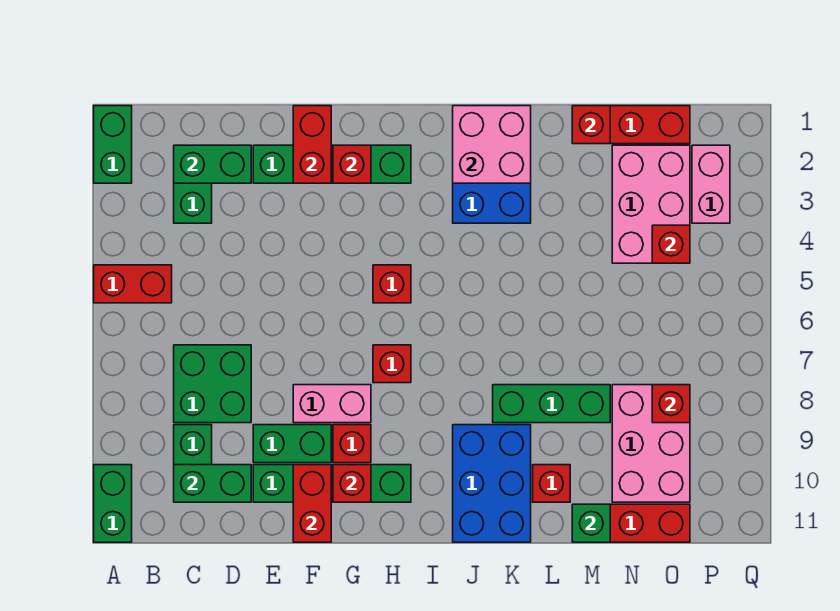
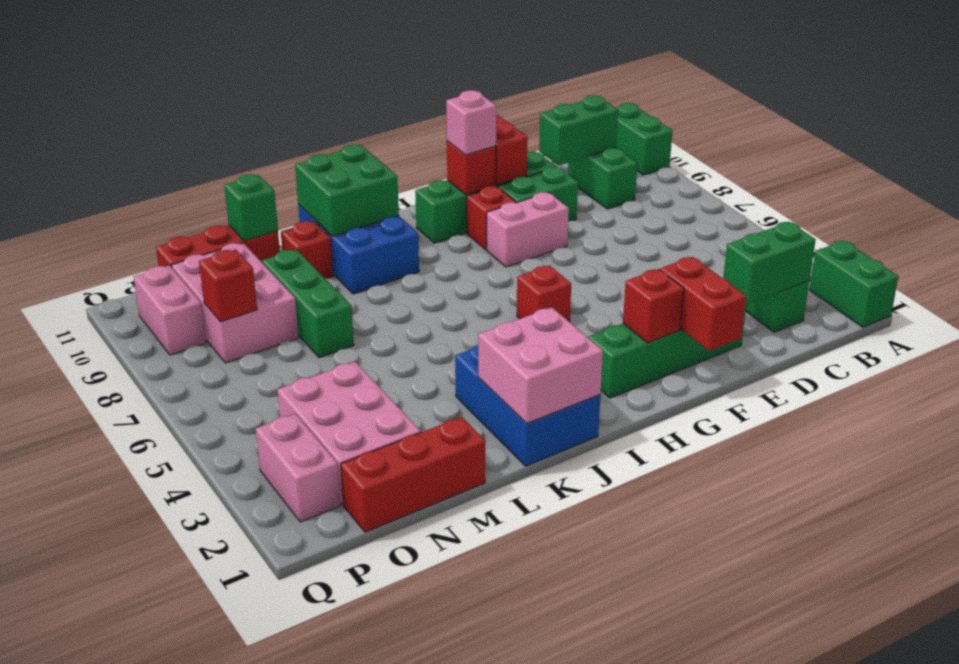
red 1x2 brick [94,265,172,303] -> none
green 2x2 brick [174,345,251,423] -> green 2x2 brick moved to [295,144,399,236]
none -> pink 1x1 brick [446,90,496,155]
red 1x1 brick [373,345,411,383] -> none
green 1x3 brick [493,385,610,423] -> green 1x3 brick turned to [262,250,354,358]
red 1x1 brick [572,106,610,144] -> none
red 1x1 brick [652,225,690,263] -> none
none -> pink 1x2 brick [134,266,206,355]

